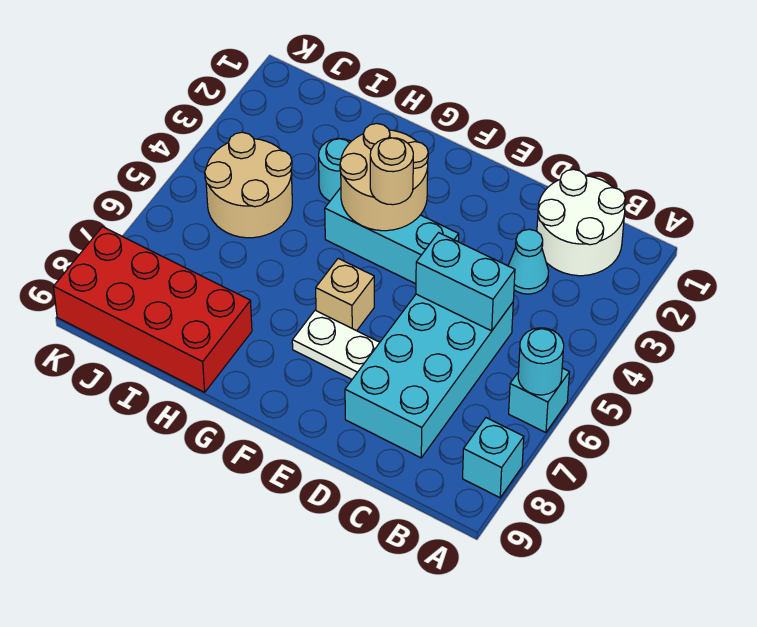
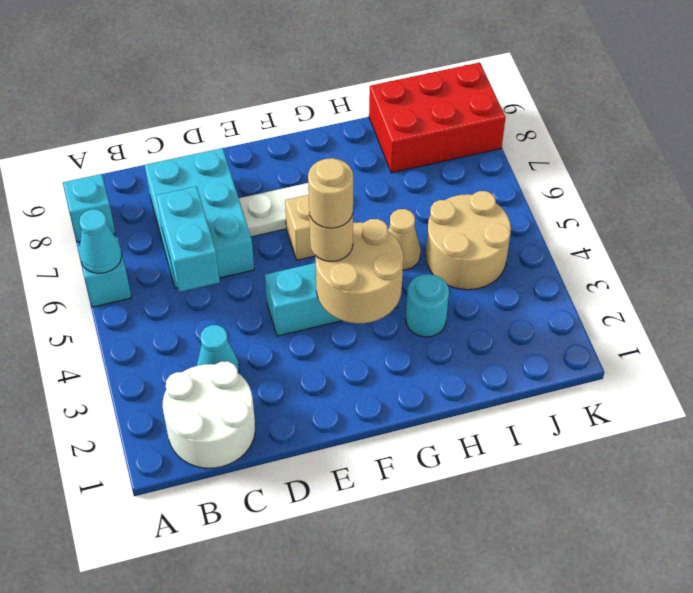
cyan 1x1 round brick [518,328,564,395] -> cyan 1x1 cone [79,209,122,273]
cyan 2x4 brick [345,294,513,458] -> cyan 2x3 brick [145,148,254,288]
cyan 1x2 brick [416,233,515,331] -> cyan 1x2 brick turned to [156,186,220,292]
none -> tan 1x1 round brick [308,158,353,228]
none -> tan 1x1 cone [388,209,421,270]
red 2x4 brick [54,227,252,392] -> red 2x3 brick [369,63,506,173]

